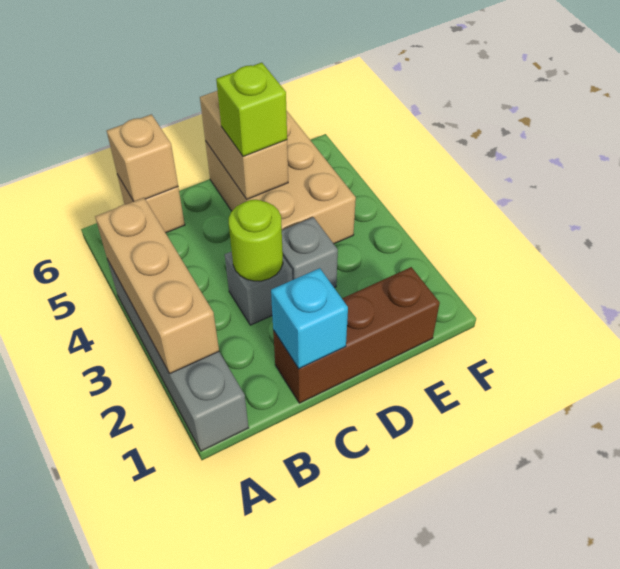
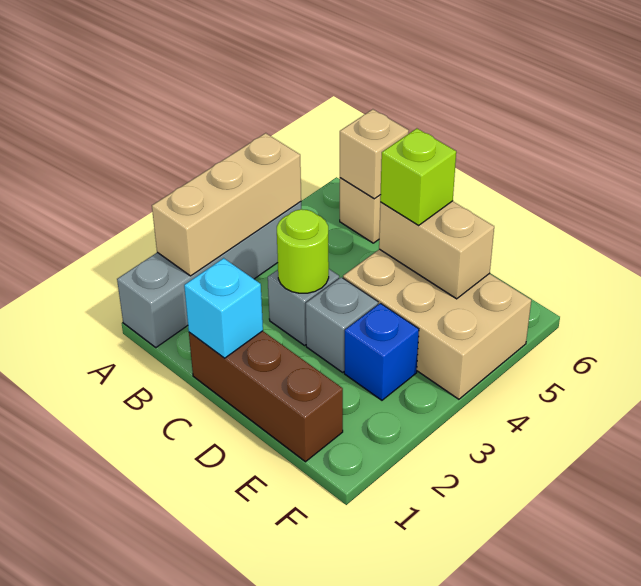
tan 2x3 brick [205,110,356,244] -> tan 2x3 brick turned to [343,249,531,399]
tan 1x2 brick [200,91,288,199] -> tan 1x2 brick turned to [379,201,494,299]
none -> blue 1x1 brick [344,303,419,400]

